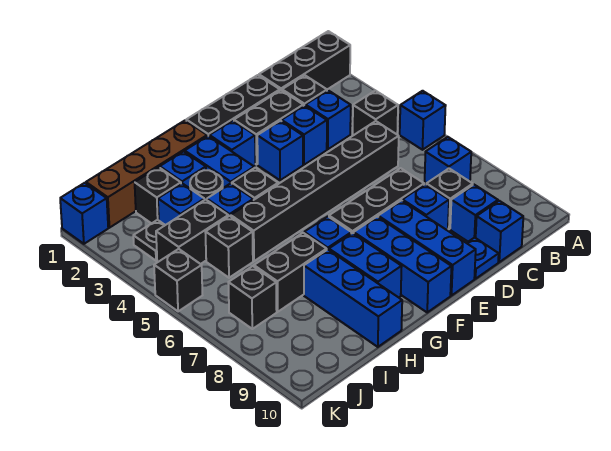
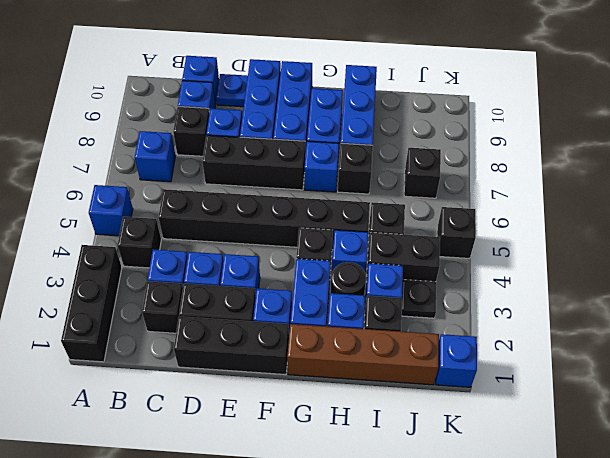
black 1x3 brick [259,31,350,90] -> black 1x3 brick turned to [61,245,122,362]
black 1x2 brick [254,233,327,312] -> black 1x1 brick [338,143,373,194]

